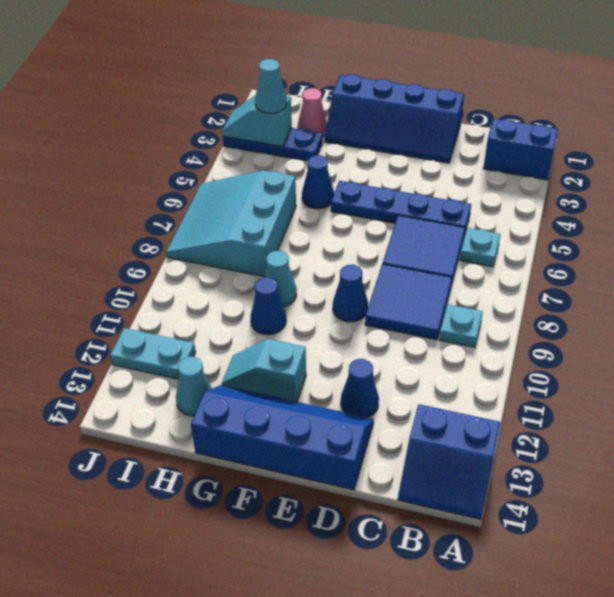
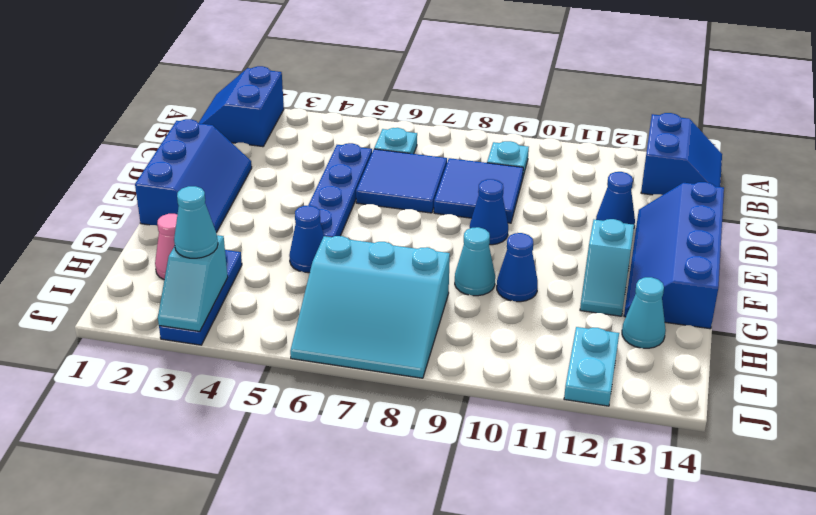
blue 2x4 slope [325,74,464,163] -> blue 2x3 slope [135,119,252,233]

